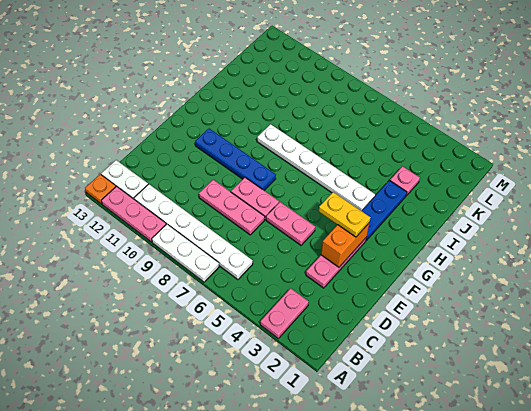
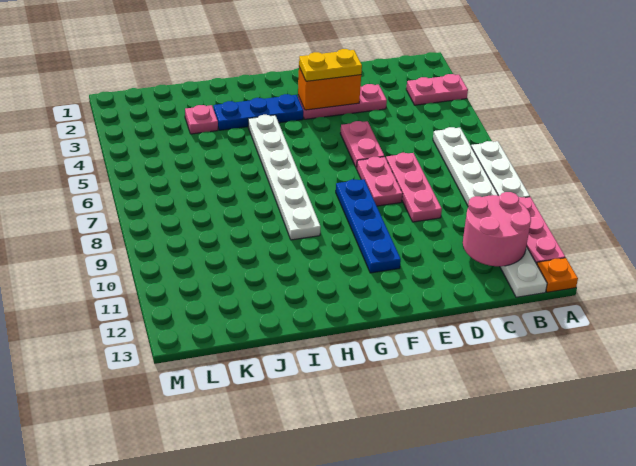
none -> pink 2x2 round brick [463,192,531,266]
yellow 1x2 plate [319,192,370,237] -> yellow 1x2 plate turned to [299,49,362,81]

